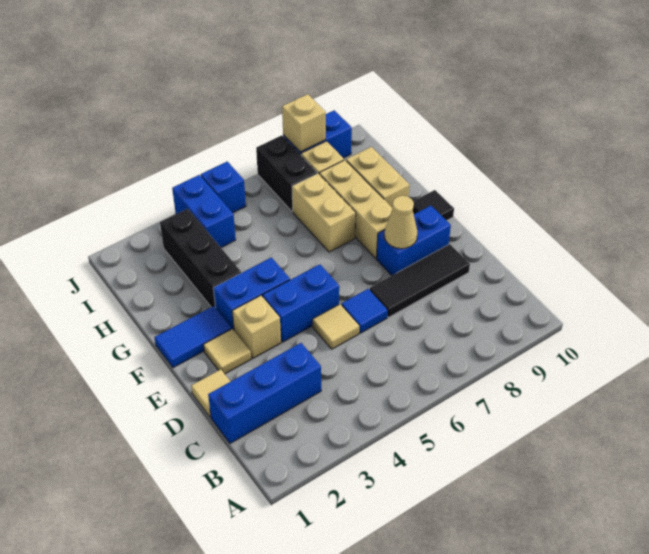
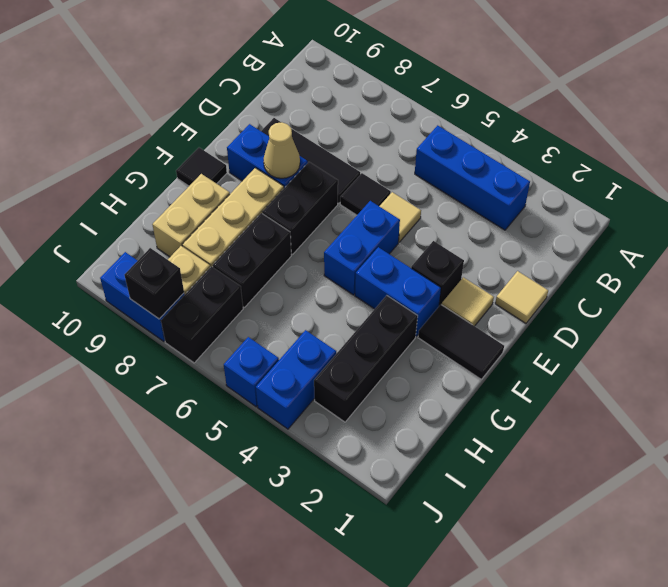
blue 1x3 brick [208,343,321,443] -> blue 1x3 brick moved to [415,125,530,230]
blue 1x1 tile [341,289,388,333] -> black 1x1 tile [340,173,391,215]
tan 1x1 brick [232,296,281,358] -> black 1x1 brick [411,241,464,306]
blue 1x2 brick [263,264,339,342] -> blue 1x2 brick turned to [324,201,400,295]
none -> black 1x2 brick [262,162,338,255]
blue 1x2 tile [154,306,232,368] -> black 1x2 tile [418,305,504,379]
tan 1x2 brick [292,173,356,252] -> black 1x2 brick [213,213,291,307]
tan 1x1 brick [282,94,326,152] -> black 1x1 brick [124,248,184,319]

